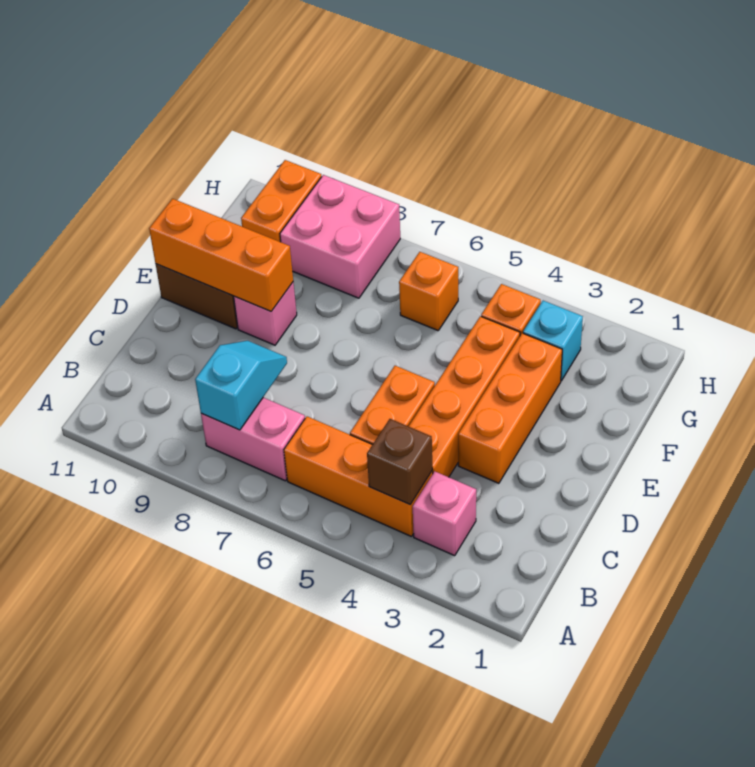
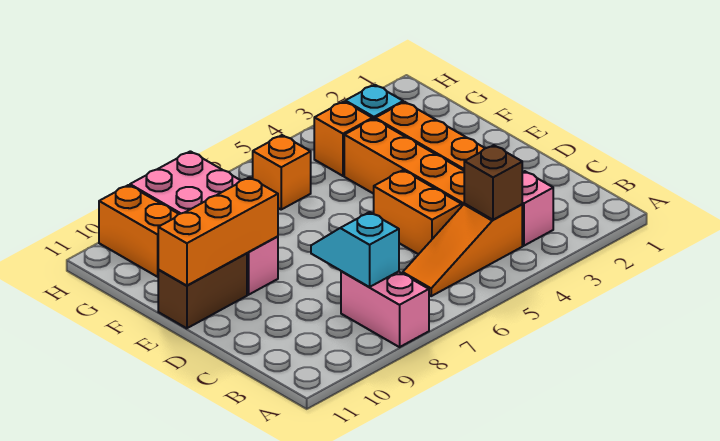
orange 1x3 brick [284,417,433,537] -> orange 1x3 slope [403,204,522,296]
pink 1x2 brick [201,398,305,481] -> pink 1x2 brick turned to [341,271,429,347]

